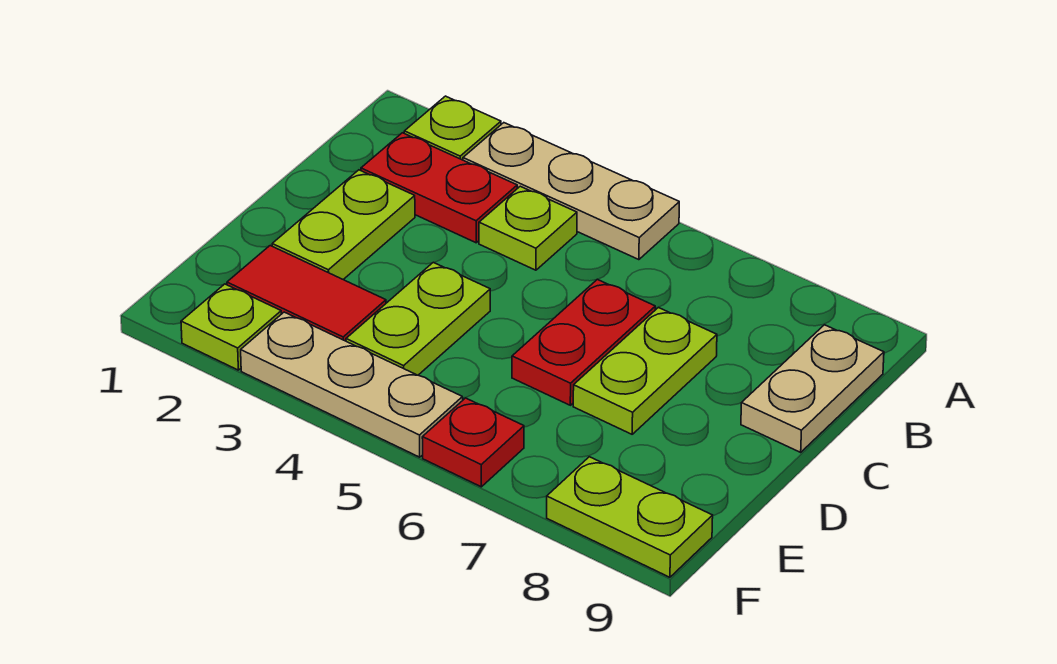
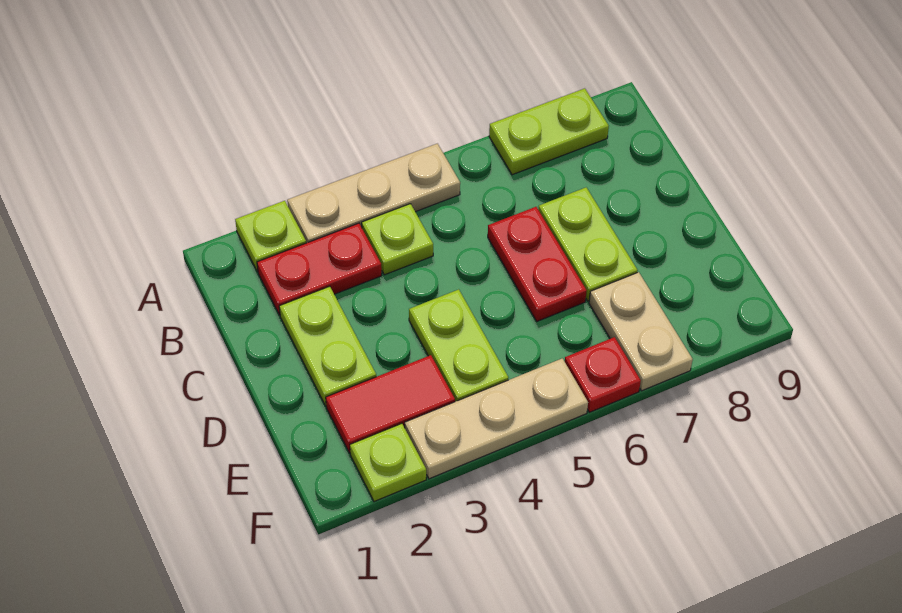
tan 1x2 plate [741,325,884,452] -> tan 1x2 plate moved to [589,272,693,391]
lime 1x2 plate [547,457,713,577] -> lime 1x2 plate moved to [489,88,609,175]

